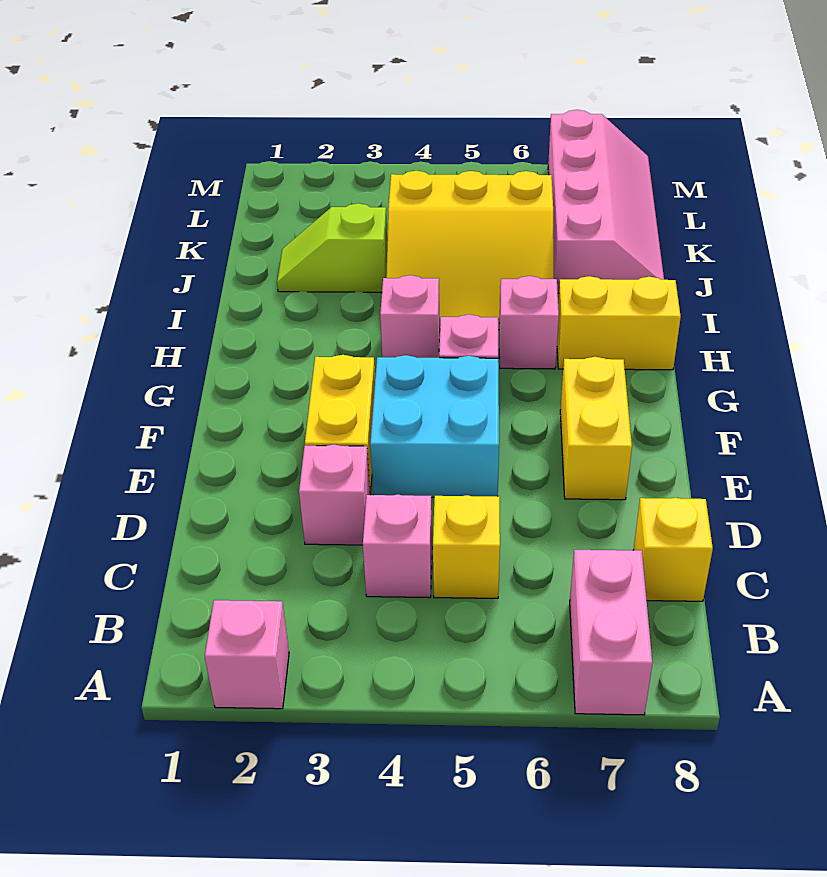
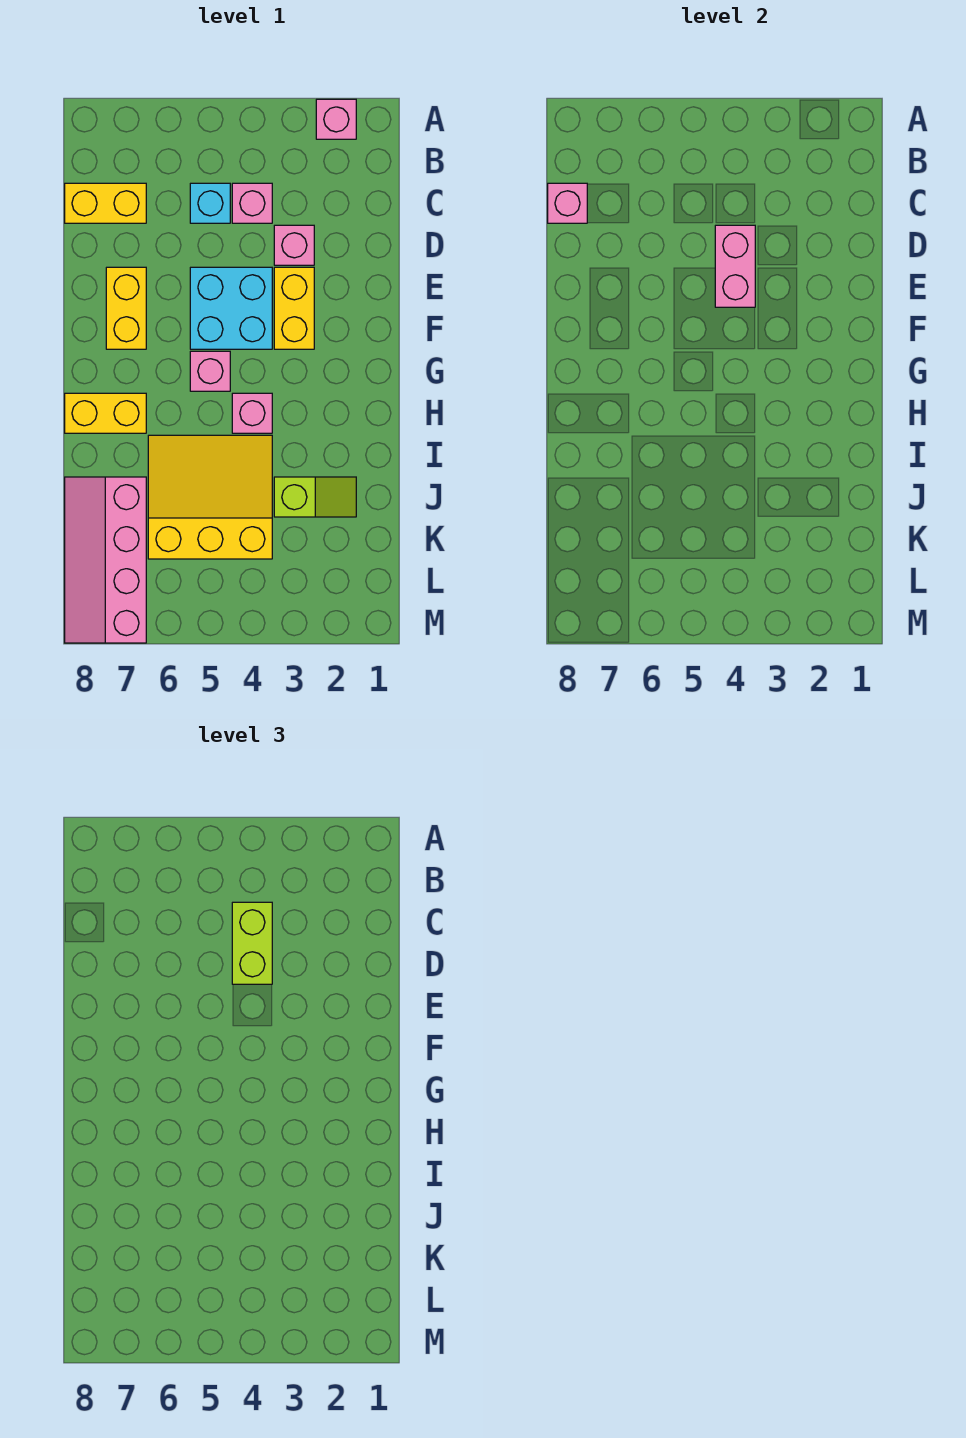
pink 1x2 brick [570,550,652,715] -> pink 1x2 brick moved to [715,225,755,307]
none -> lime 1x2 brick [232,902,272,984]
yellow 1x1 brick [433,495,500,598] -> cyan 1x1 brick [190,183,230,223]
yellow 1x1 brick [634,498,713,601] -> yellow 1x2 brick [65,183,146,223]
pink 1x1 brick [499,276,559,369] -> pink 1x1 brick moved to [548,183,587,223]

